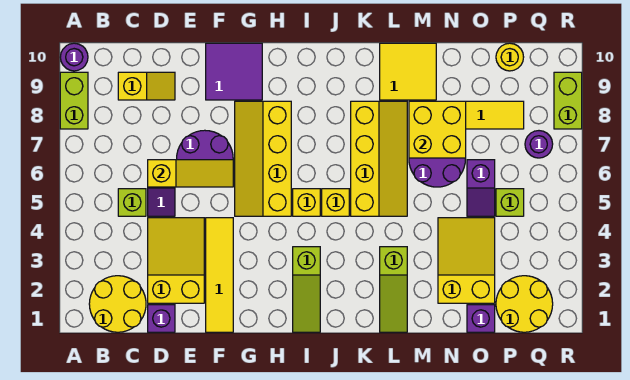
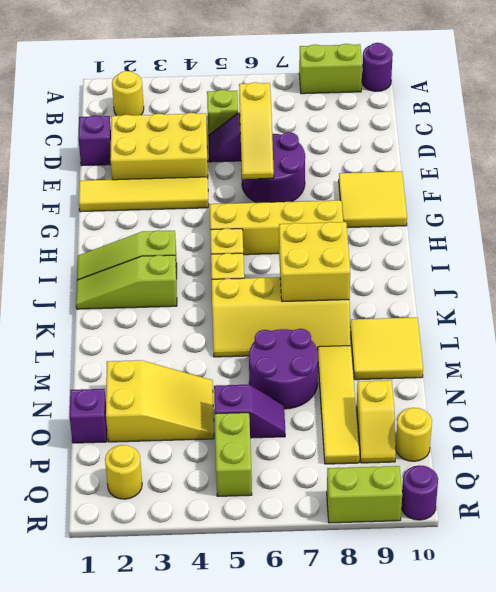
yellow 2x2 round brick [89,276,146,332] -> yellow 1x1 round brick [112,71,144,116]
yellow 1x2 slope [118,72,175,100] -> yellow 1x2 slope moved to [357,380,396,463]
yellow 2x3 slope [148,218,204,303] -> yellow 2x3 brick [110,113,208,180]
purple 2x2 tile [206,43,262,100] -> yellow 2x2 tile [339,171,407,228]
lime 1x3 slope [380,247,407,332] -> lime 1x3 slope moved to [76,255,177,309]
yellow 2x2 brick [409,101,466,158] -> yellow 2x2 brick moved to [279,222,350,302]
purple 1x2 slope [467,160,495,216] -> purple 1x2 slope turned to [214,385,285,438]
yellow 2x2 round brick [496,276,553,332] -> yellow 1x1 round brick [105,445,142,499]
lime 1x1 brick [496,189,524,216] -> lime 1x2 brick [215,413,252,496]
purple 1x1 round brick [525,131,553,158] -> purple 1x1 round brick moved to [401,465,438,520]

